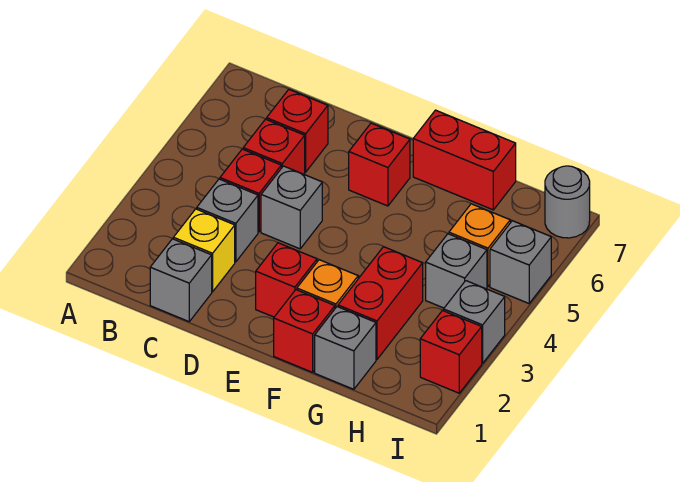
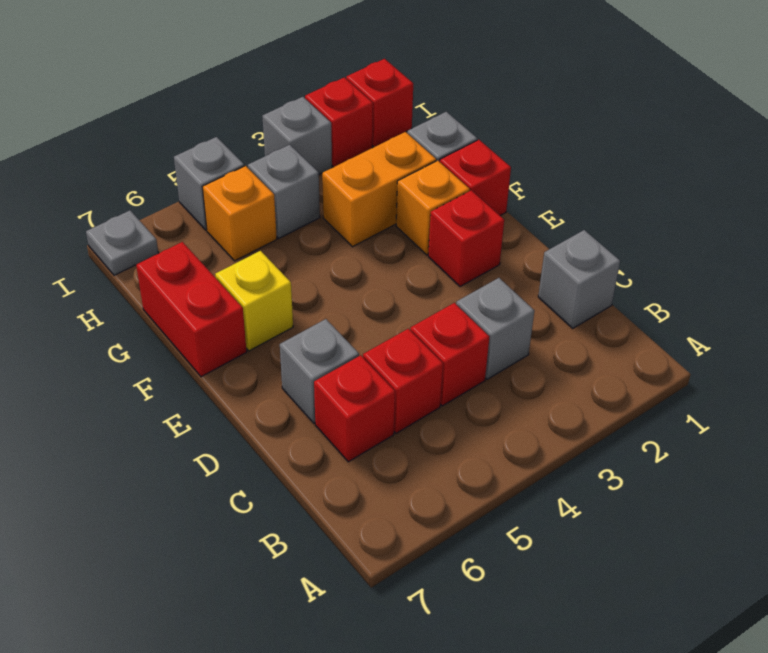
yellow 1x1 brick [173,209,235,292] -> yellow 1x1 brick moved to [215,251,293,351]
grey 1x1 brick [261,166,322,249] -> grey 1x1 brick moved to [280,319,359,423]
red 1x1 brick [349,123,410,206] -> red 1x1 brick moved to [346,59,413,147]
red 1x2 brick [338,247,423,359] -> orange 1x2 brick [322,132,436,247]
grey 1x1 round brick [545,166,590,238] -> grey 1x1 plate [86,210,158,275]

